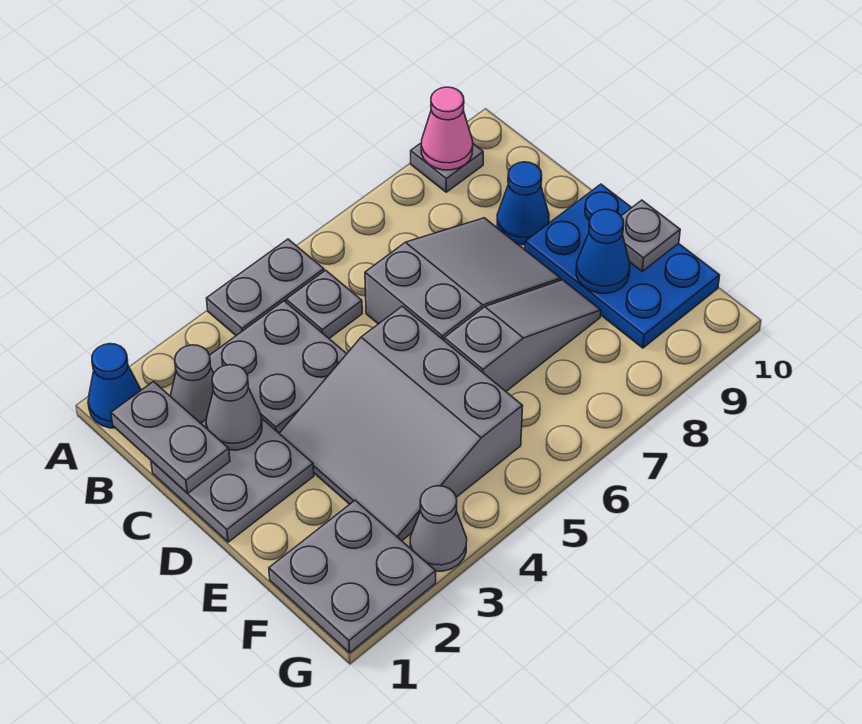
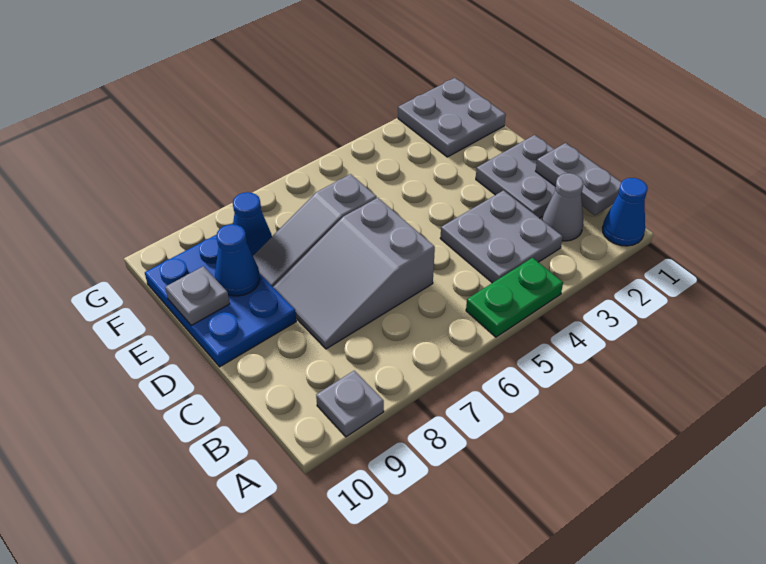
grey 1x2 plate [207,239,324,336] -> green 1x2 plate [466,258,563,337]
pink 1x1 cone [421,87,473,170] -> none
grey 1x1 plate [286,270,362,338] -> none
grey 1x1 cone [206,365,262,450] -> none
blue 1x1 cone [497,162,549,245] -> blue 1x1 cone moved to [233,192,272,255]
grey 3x3 slope [279,306,522,541] -> none
grey 1x1 cone [410,486,467,571] -> none

